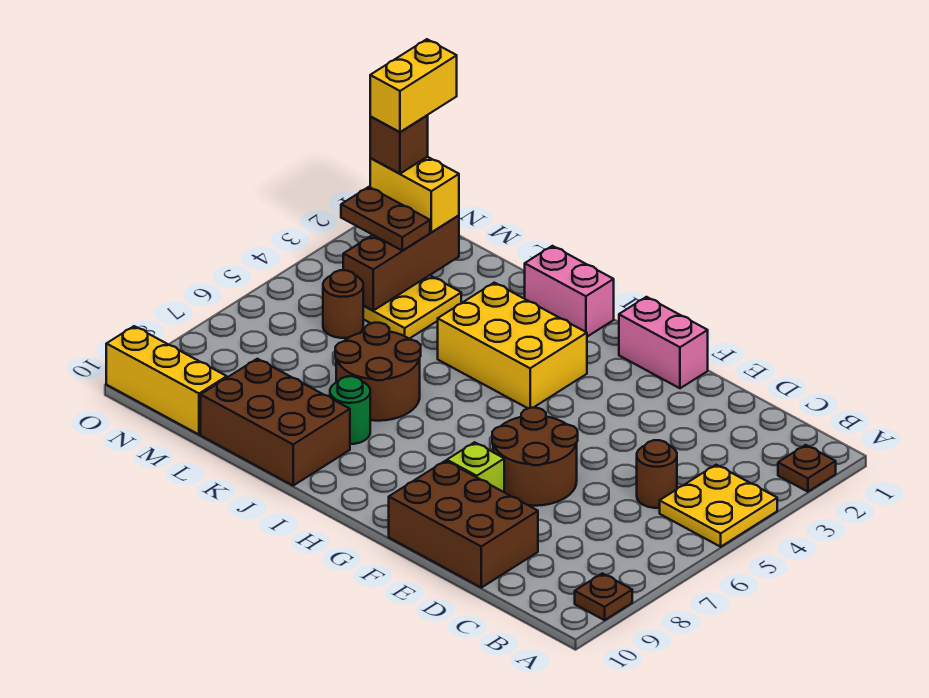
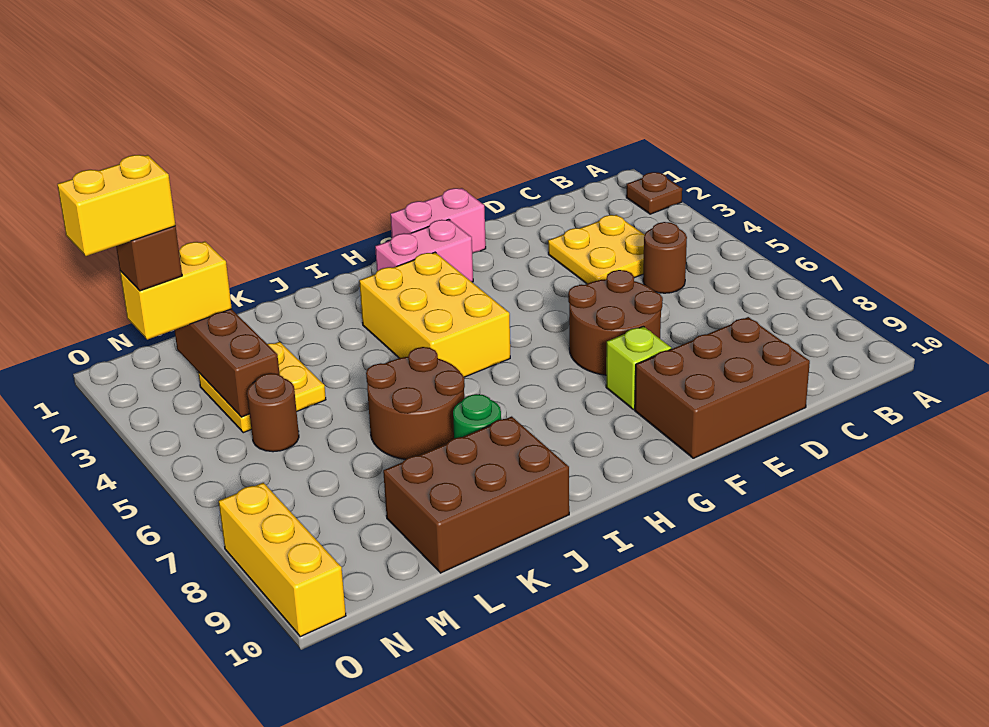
yellow 2x2 plate [660,465,777,547] -> yellow 2x2 plate moved to [548,215,645,284]
brown 1x1 plate [575,573,632,620] -> none
yellow 2x3 brick [438,283,587,408] -> yellow 2x3 brick turned to [359,252,510,377]
pink 1x2 brick [525,246,614,337] -> pink 1x2 brick moved to [375,219,473,282]
brown 1x2 plate [341,187,430,251] -> none
yellow 1x3 brick [106,326,227,435] -> yellow 1x3 brick turned to [219,483,346,636]
yellow 1x2 brick [370,39,457,132] -> yellow 1x2 brick turned to [57,155,176,256]

